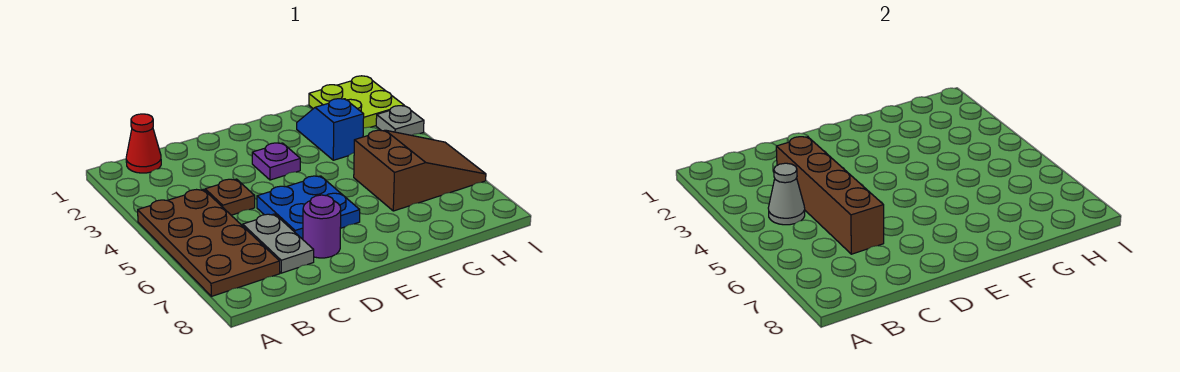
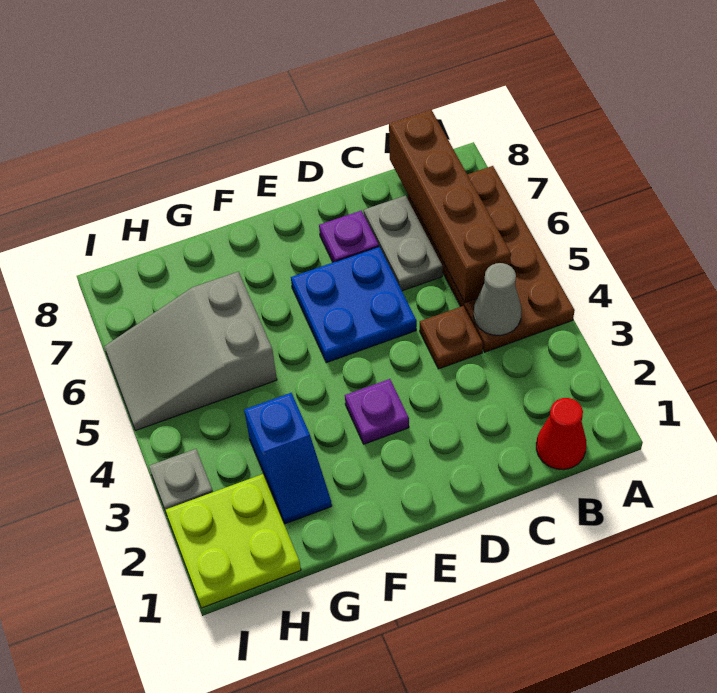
brown 1x4 brick [776,137,884,254] -> brown 1x4 brick moved to [389,110,511,303]
purple 1x1 round brick [303,195,341,258] -> purple 1x1 plate [319,211,379,262]
brown 2x3 slope [354,130,486,211] -> grey 2x3 slope [104,272,277,431]

